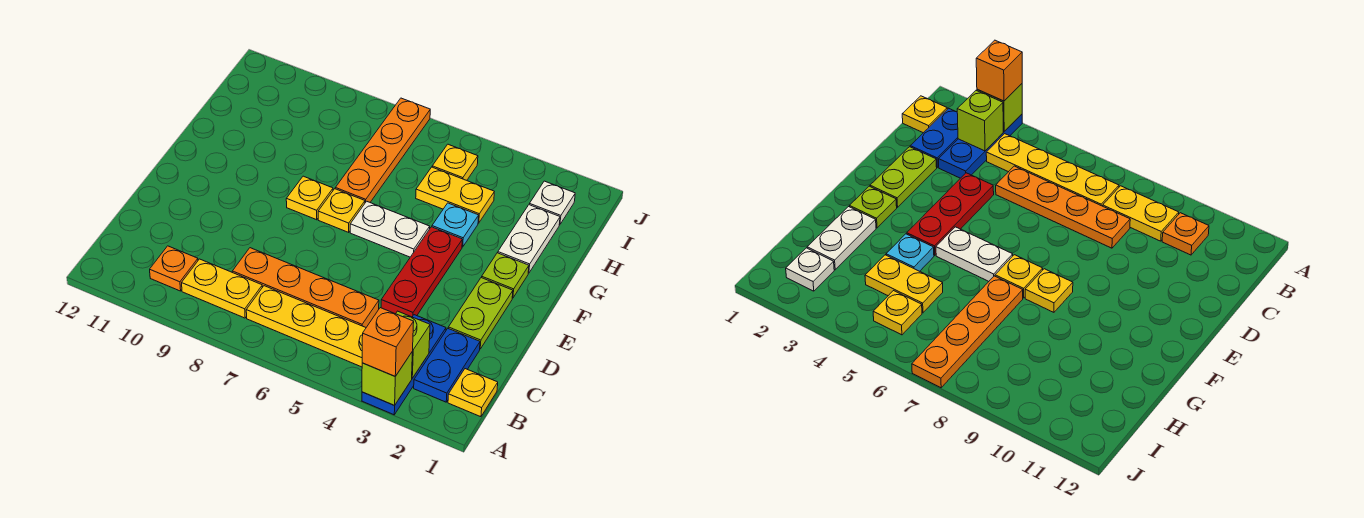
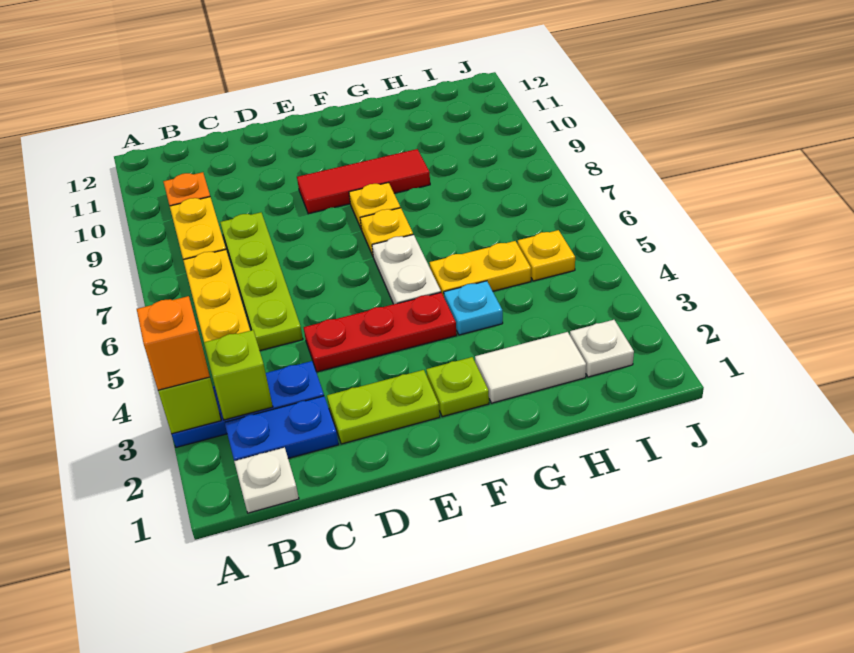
yellow 1x1 plate [448,369,498,417] -> white 1x1 plate [234,447,299,513]
orange 1x4 plate [232,248,379,327] -> lime 1x4 plate [220,212,303,351]
none -> red 1x3 tile [297,149,430,214]
white 1x2 plate [498,205,560,273] -> white 1x2 tile [475,332,586,403]
orange 1x4 plate [335,98,430,203] -> none
yellow 1x2 plate [416,167,494,223] -> yellow 1x2 plate turned to [429,241,531,296]

